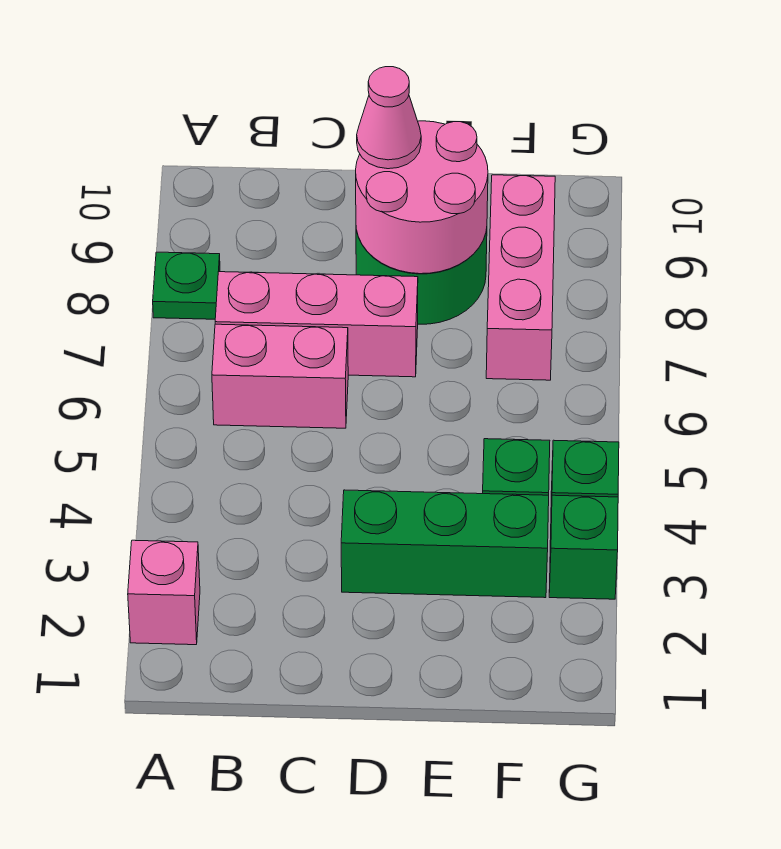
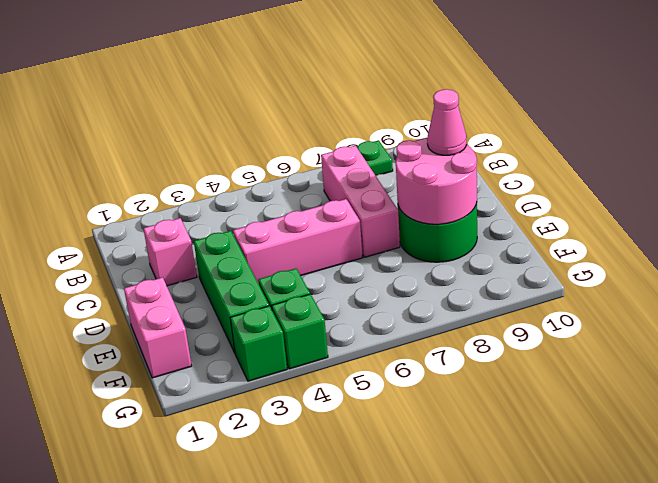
pink 1x1 brick [128,540,200,645] -> pink 1x1 brick moved to [143,218,197,286]
pink 1x2 brick [212,324,348,428] -> pink 1x2 brick moved to [124,277,192,378]
pink 1x3 brick [486,175,555,380] -> pink 1x3 brick moved to [233,199,363,284]

